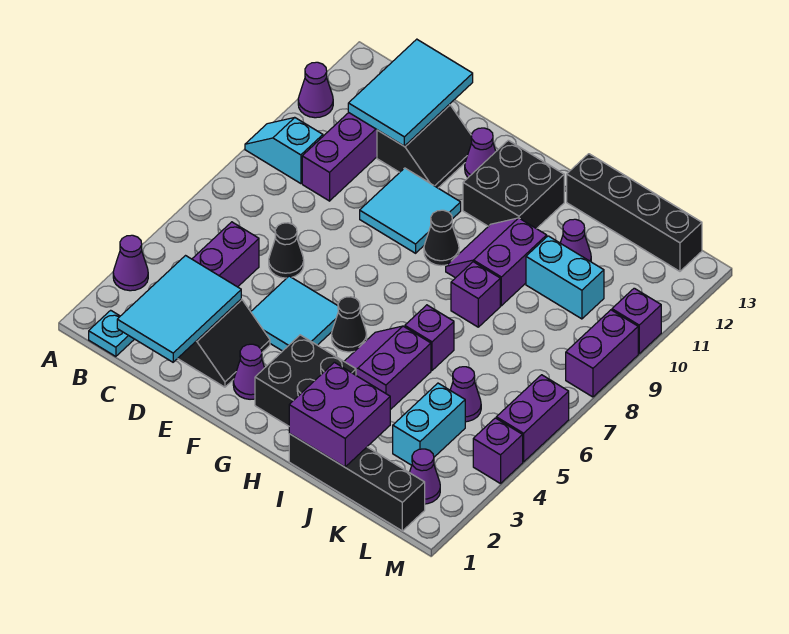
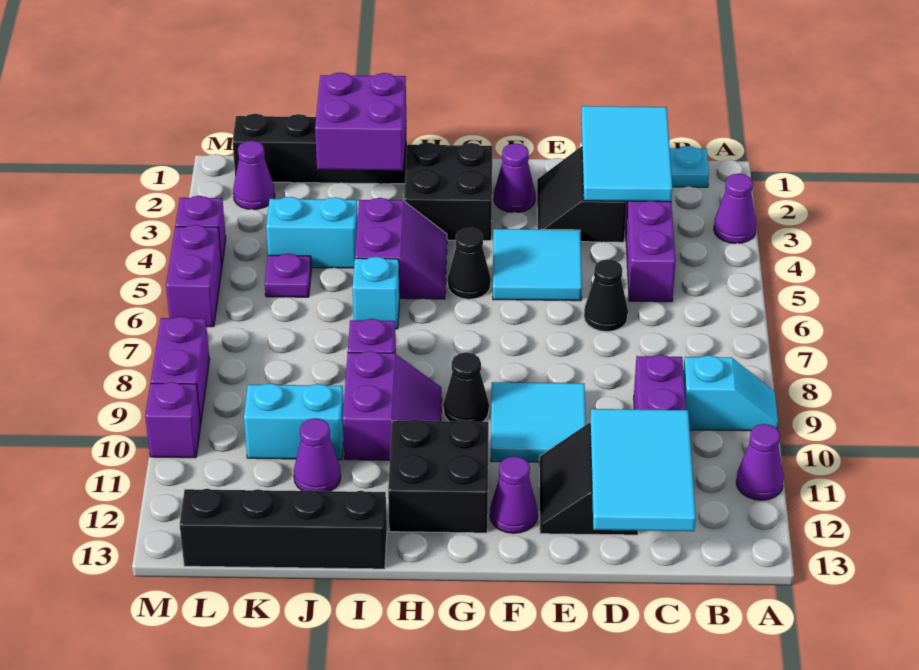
purple 1x1 brick [405,305,454,370] -> cyan 1x1 brick [353,257,399,329]
cyan 1x2 brick [393,383,465,465] -> cyan 1x2 brick turned to [266,197,358,268]
purple 1x1 cone [450,367,481,422] -> purple 1x1 plate [265,253,311,297]

